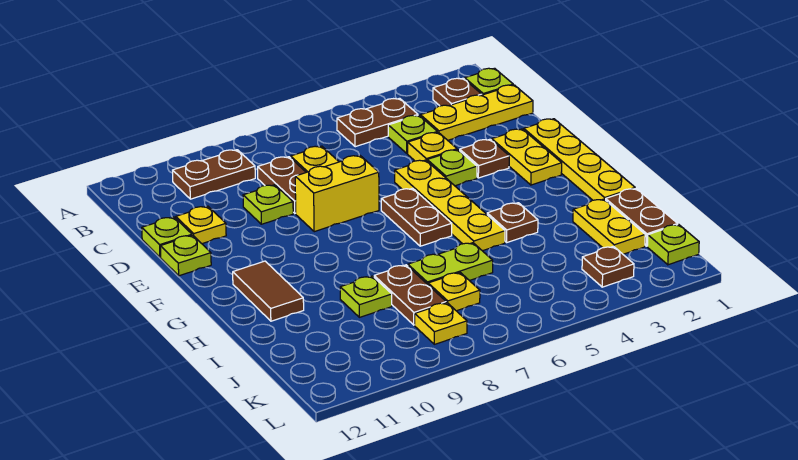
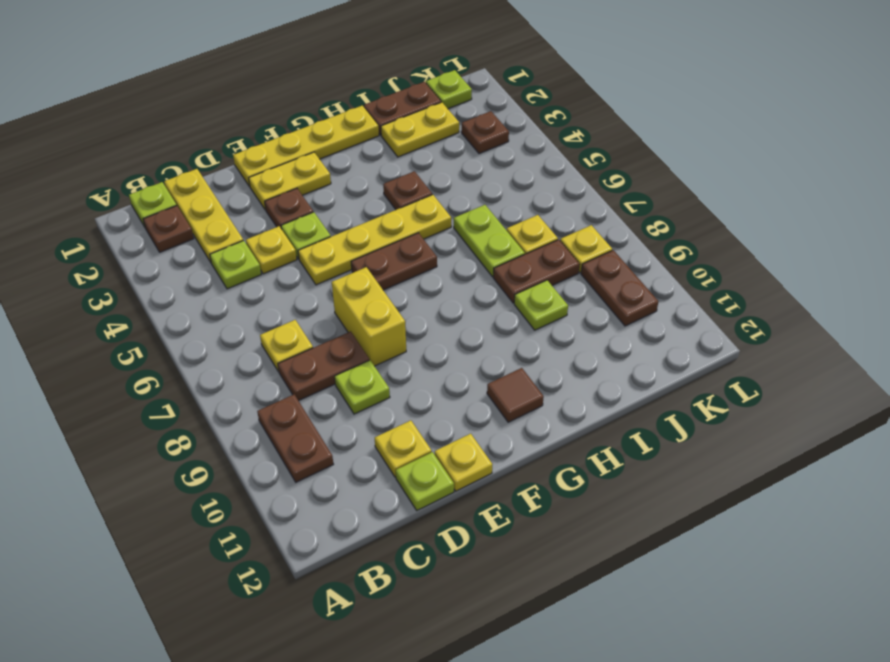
brown 1x2 plate [337,98,418,147] -> brown 1x2 plate moved to [581,250,658,326]
lime 1x1 plate [160,235,211,276] -> yellow 1x1 plate [435,434,492,491]
brown 1x2 tile [233,261,304,321] -> brown 1x1 tile [487,368,544,422]

